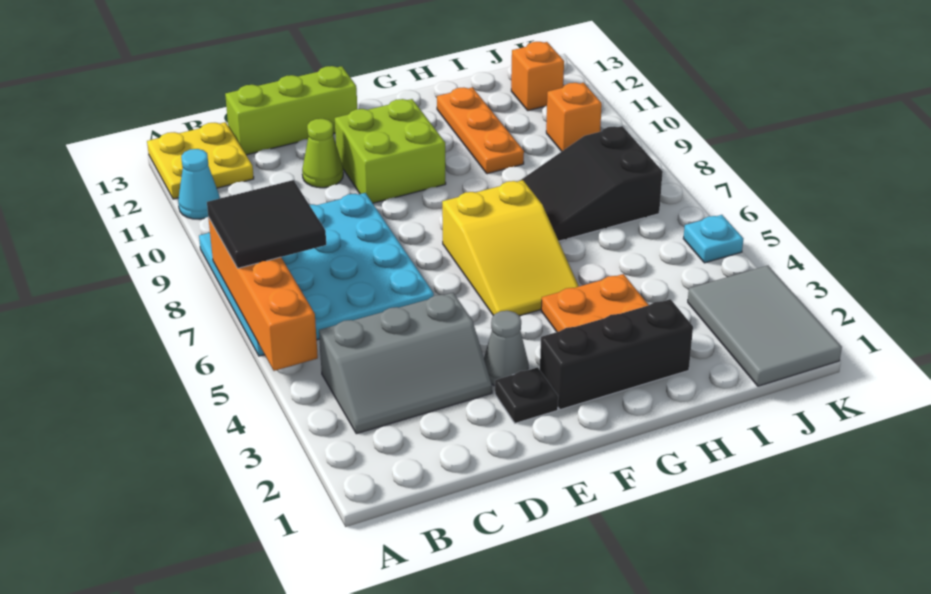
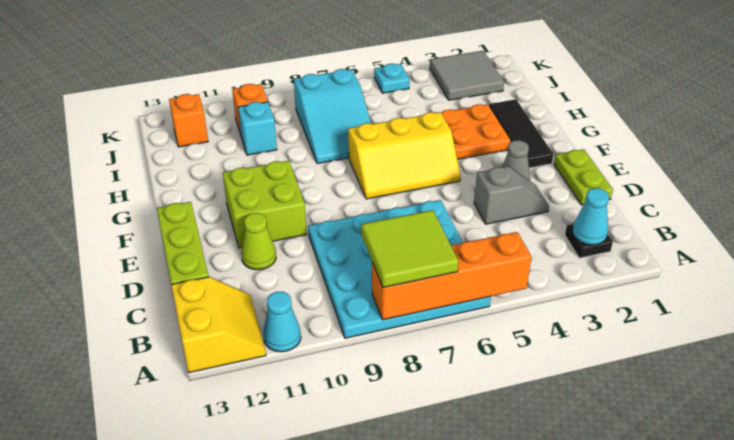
black 2x2 tile [207,180,326,268] -> lime 2x2 tile [361,210,459,288]
yellow 2x2 plate [147,122,254,199] -> yellow 2x2 slope [171,277,266,373]
none -> cyan 1x1 cone [573,188,609,245]
grey 2x3 slope [319,293,492,434] -> grey 1x2 slope [474,166,549,224]
none -> lime 1x2 plate [554,149,613,205]
black 1x1 plate [495,367,558,423] -> black 1x1 plate moved to [565,224,613,258]
black 1x3 brick [540,299,693,410] -> black 1x3 tile [489,99,553,168]
yellow 2x3 slope [442,180,579,316] -> yellow 2x3 slope turned to [348,112,461,199]
black 2x3 slope [520,126,663,241] -> cyan 2x3 slope [294,69,371,164]
orange 1x3 plate [437,87,524,174] -> none
none -> cyan 1x1 brick [238,102,277,155]
grey 2x3 tile [688,266,842,386] -> grey 2x2 tile [430,51,504,100]

